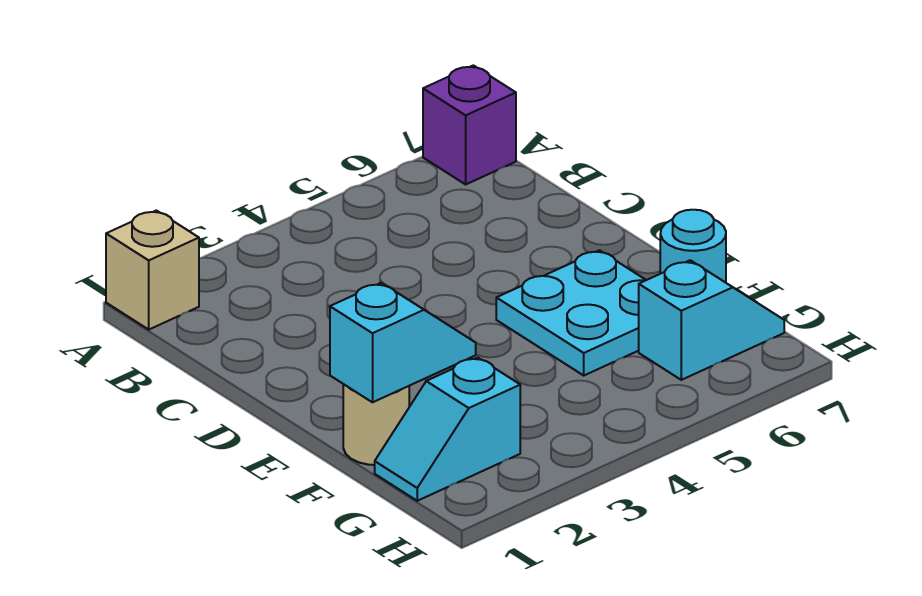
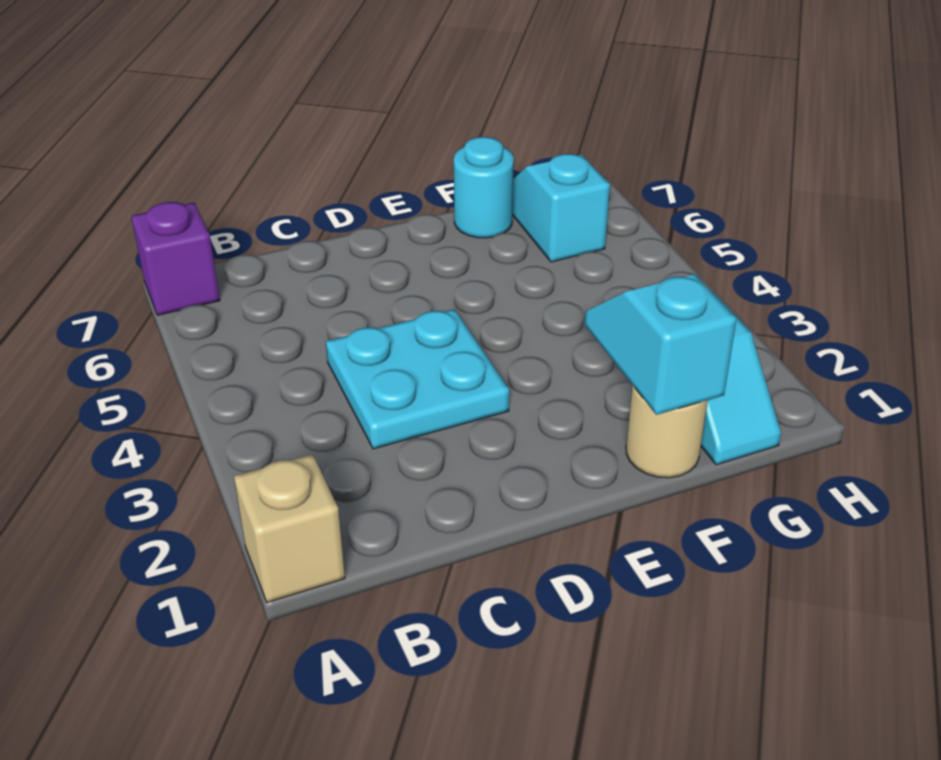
cyan 2x2 plate [496,250,646,375] -> cyan 2x2 plate moved to [326,309,509,449]

